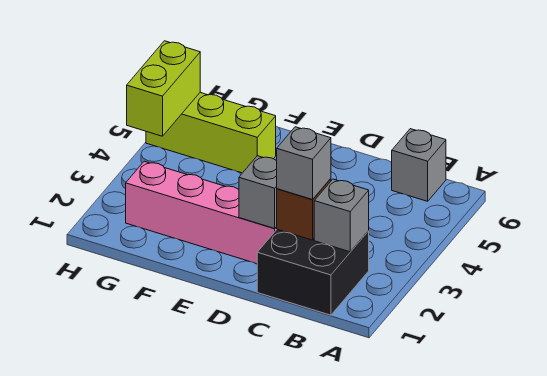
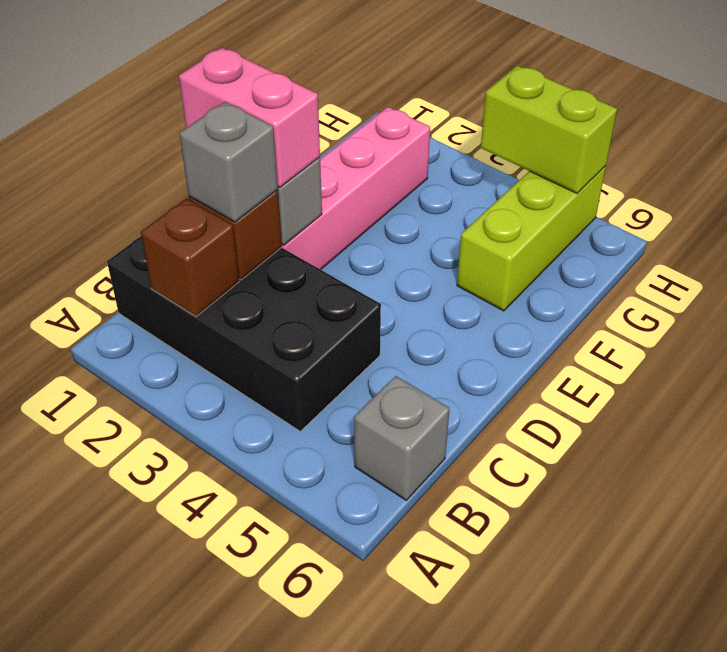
black 2x2 brick [257,229,369,315] -> black 2x4 brick [107,237,381,431]
grey 1x1 brick [314,179,369,252] -> brown 1x1 brick [141,198,239,317]
none -> pink 1x2 brick [179,48,320,188]

